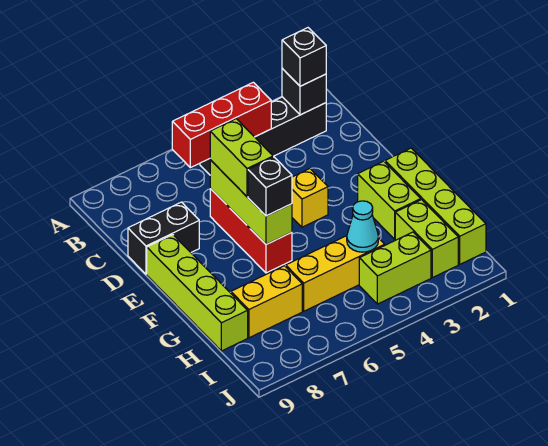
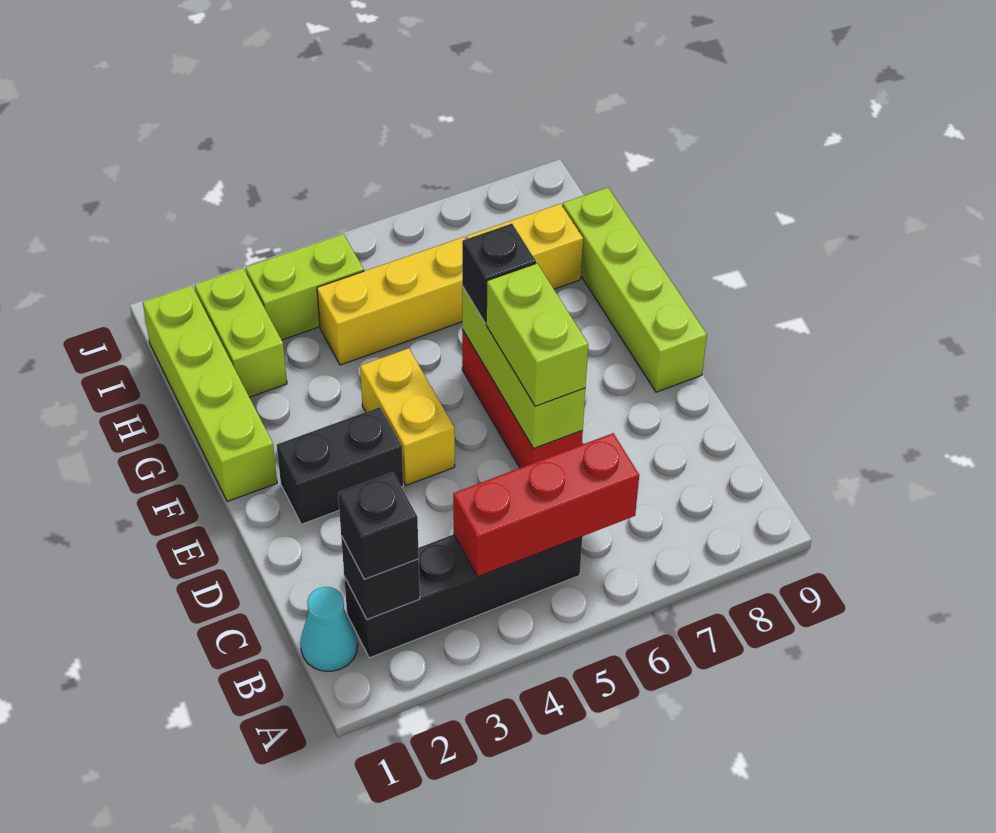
black 1x2 brick [128,202,199,274] -> black 1x2 brick moved to [277,407,403,524]
yellow 1x1 brick [292,169,328,227] -> yellow 1x2 brick [360,348,455,485]
lime 1x2 brick [358,161,421,239] -> none
cyan 1x1 cone [347,201,378,252] -> cyan 1x1 cone moved to [301,587,358,671]

